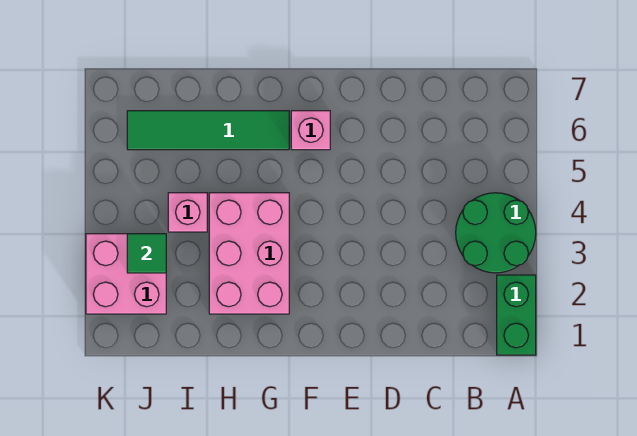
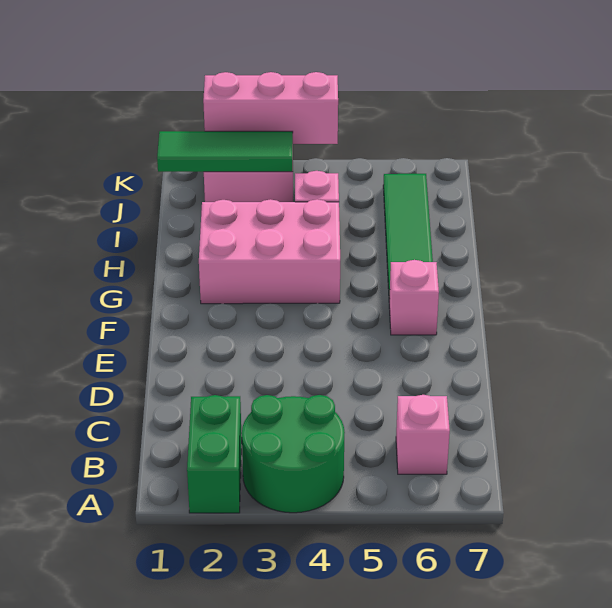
green 1x2 brick [497,275,536,355] -> green 1x2 brick turned to [187,395,242,513]
none -> pink 1x1 brick [396,395,450,474]
green 1x1 tile [127,234,166,273] -> green 1x3 tile [157,131,293,172]
none -> pink 1x3 brick [203,72,338,144]

